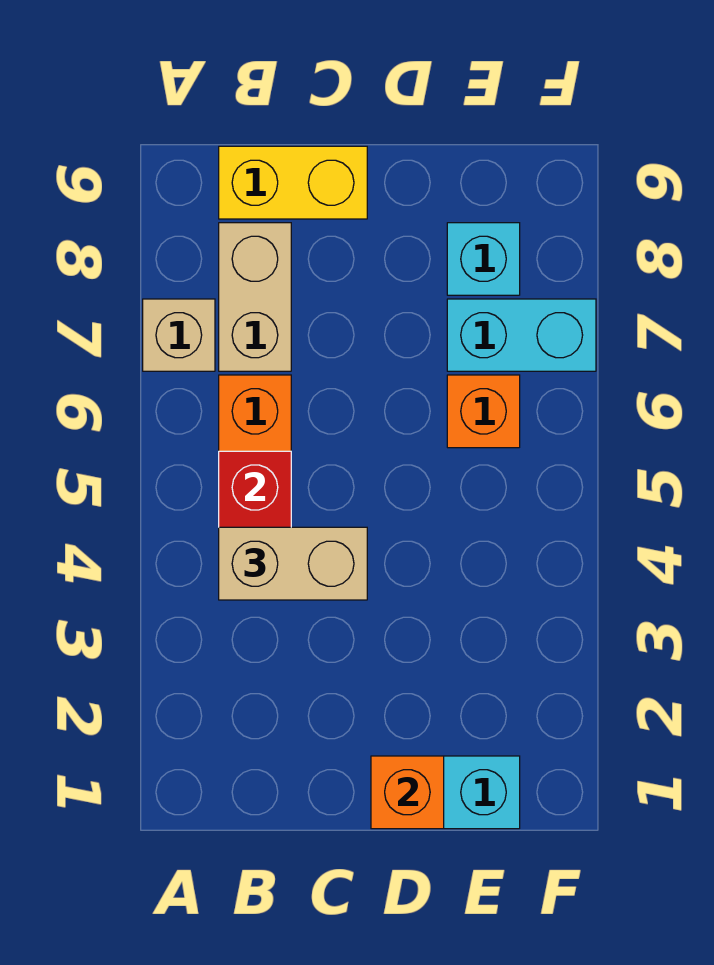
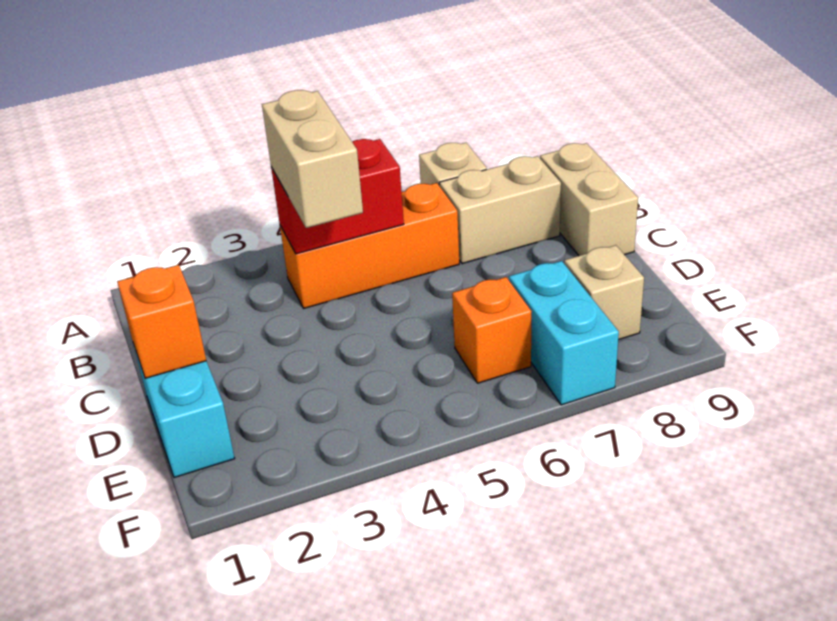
yellow 1x2 brick [219,146,367,219] -> tan 1x2 brick [540,143,638,256]
cyan 1x1 brick [447,223,520,295] -> tan 1x1 brick [564,245,644,340]

